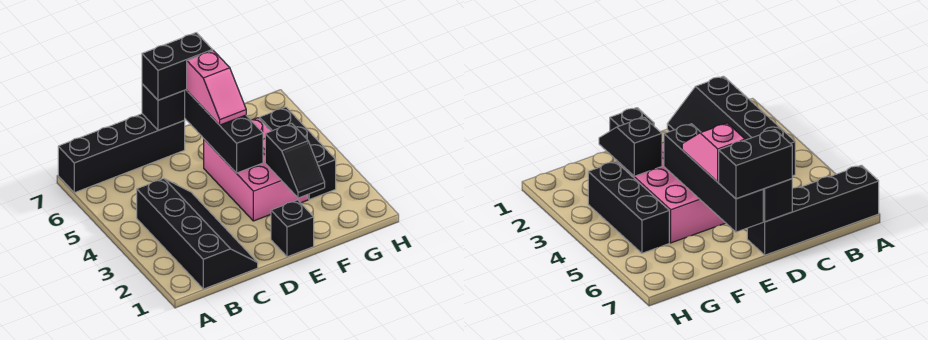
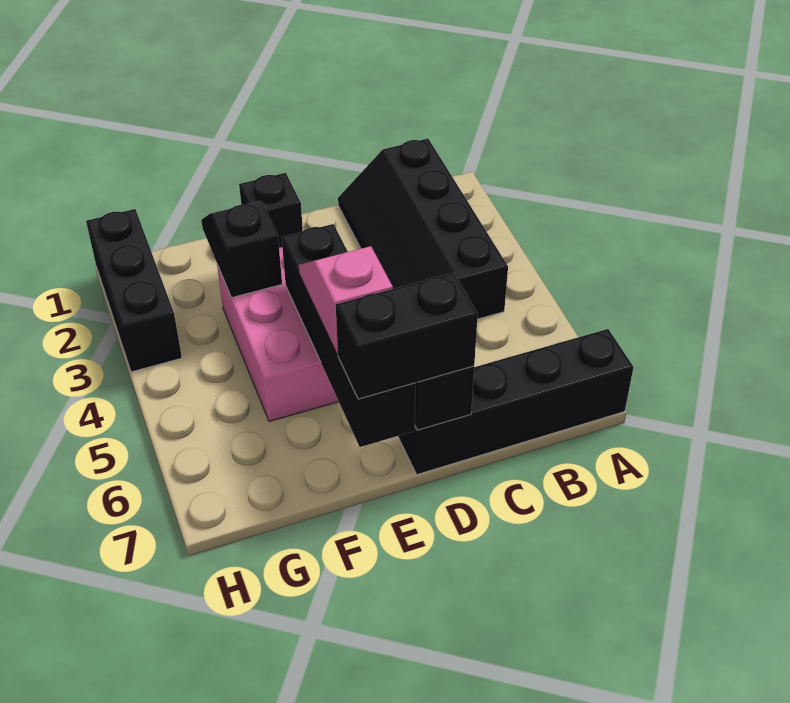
black 1x3 brick [259,107,336,199] -> black 1x3 brick moved to [86,209,182,372]

